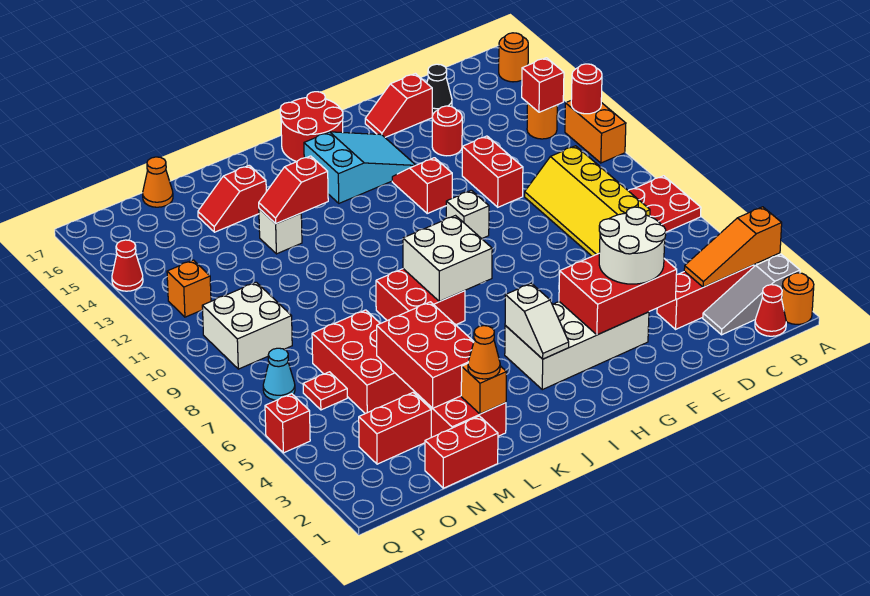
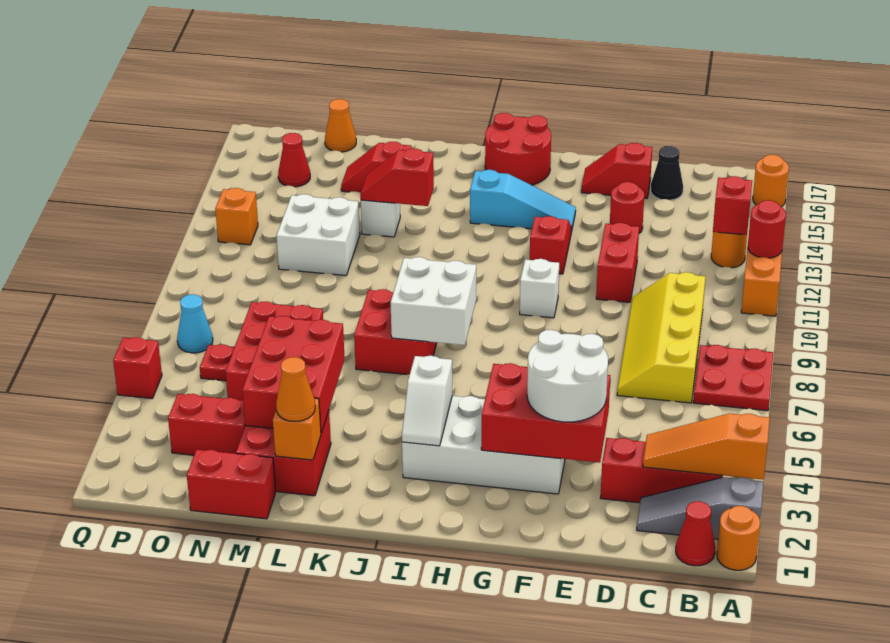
cyan 2x3 slope [304,132,415,203] -> cyan 1x3 slope [470,170,576,232]
white 2x2 brick [202,282,292,369] -> white 2x2 brick moved to [276,194,360,276]
red 1x1 cone [112,240,143,291] -> red 1x1 cone moved to [278,133,310,187]

